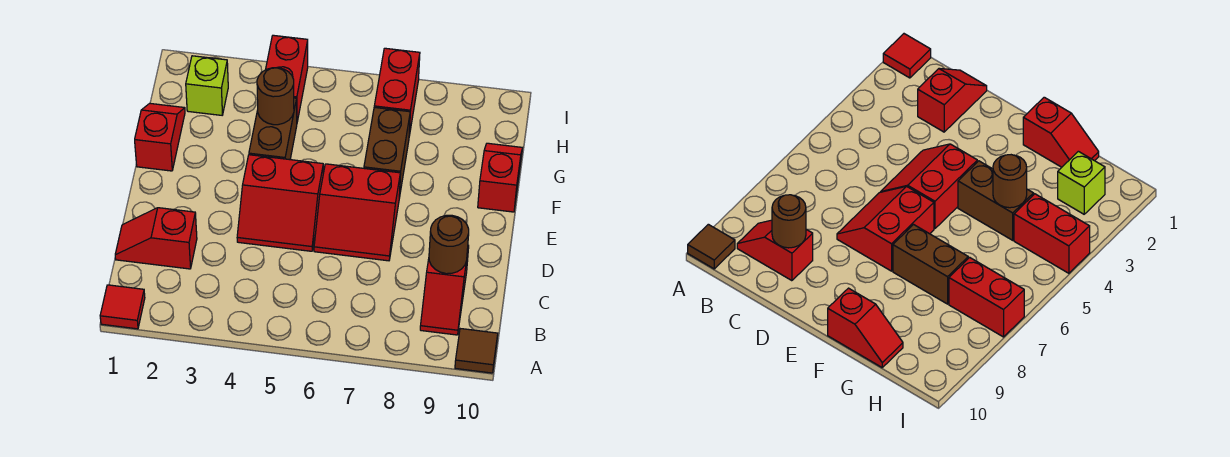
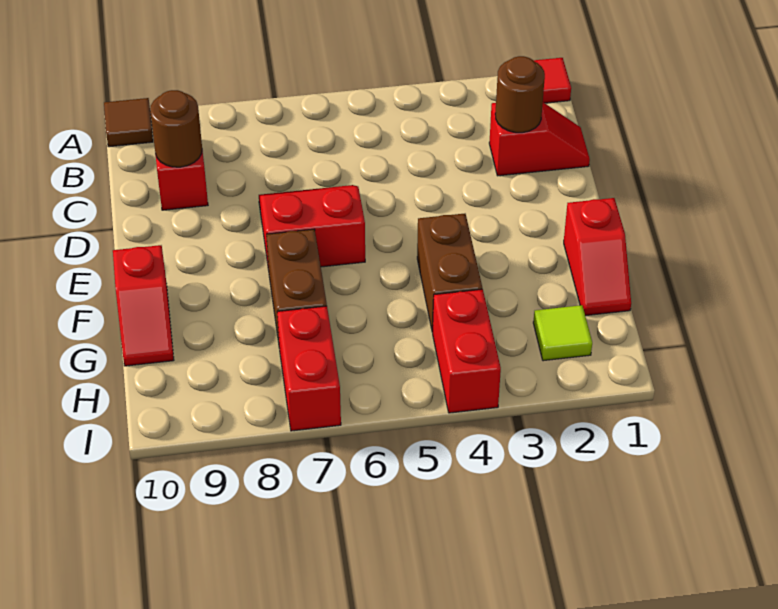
red 2x2 slope [237,155,323,251] -> none
brown 1x1 round brick [257,68,294,125] -> brown 1x1 round brick moved to [495,56,545,133]
lime 1x1 brick [186,56,228,115] -> lime 1x1 tile [533,305,592,361]

